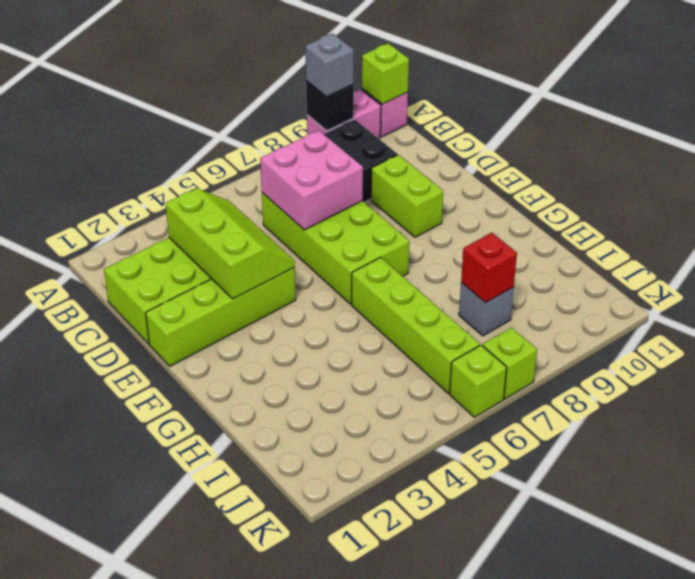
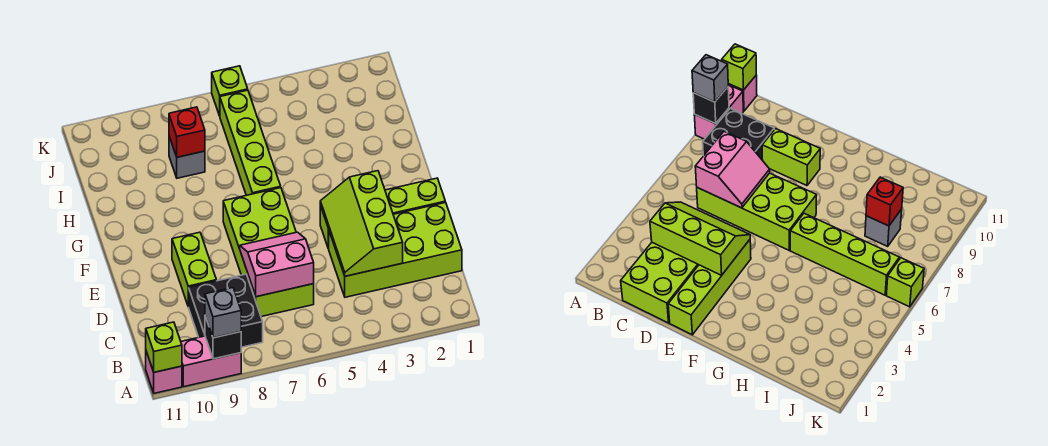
pink 2x2 brick [260,130,363,230] -> pink 2x2 slope [240,232,314,297]
lime 1x1 brick [483,327,537,399] -> none

